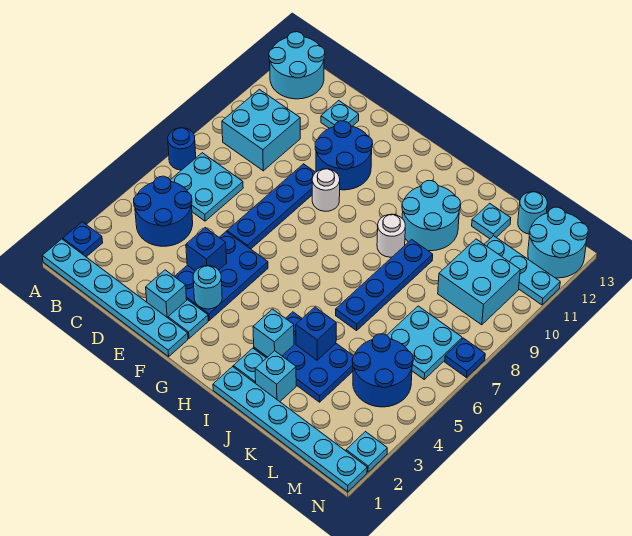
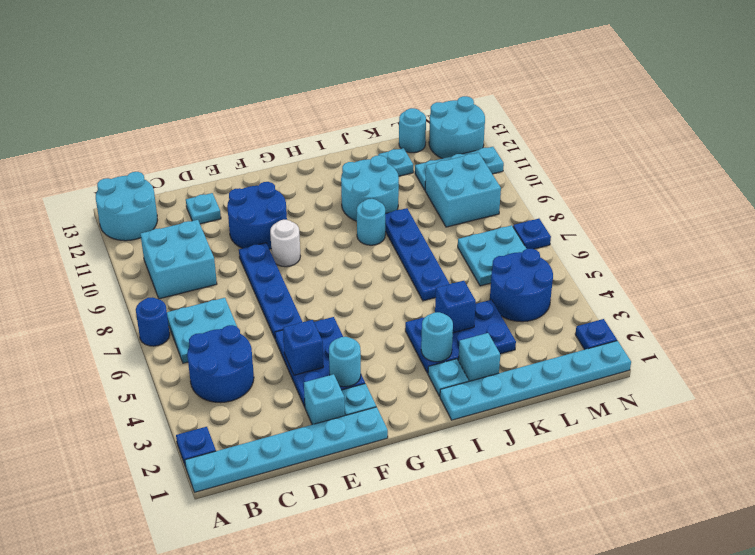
cyan 1x1 brick [253,309,294,357] -> cyan 1x1 round brick [421,312,453,362]
white 1x1 round brick [377,214,405,257] -> cyan 1x1 round brick [357,199,385,245]
cyan 1x1 plate [346,432,387,472] -> blue 1x1 plate [575,319,617,350]

